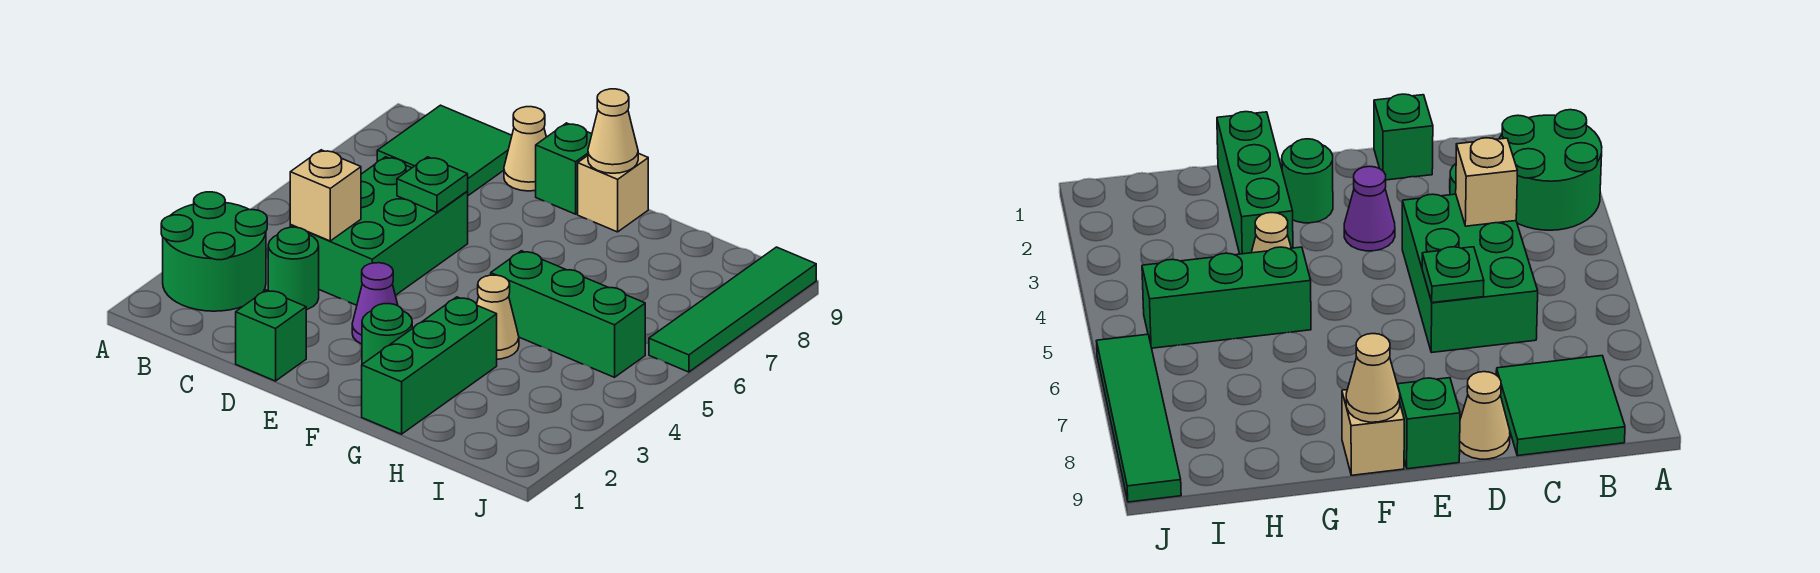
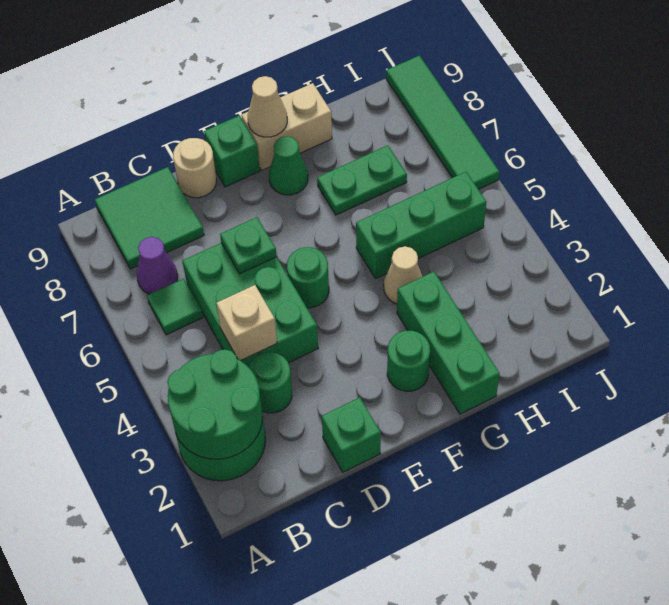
none -> green 2x2 round brick [167,349,263,459]
none -> green 1x1 tile [147,279,203,335]
tan 1x1 cone [504,107,546,191] -> tan 1x1 round brick [173,138,217,198]
purple 1x1 cone [352,263,398,344] -> purple 1x1 cone moved to [137,237,178,294]
none -> green 1x1 round brick [287,247,329,308]
none -> green 1x1 cone [269,136,308,195]
tan 1x1 brick [578,153,648,232] -> tan 1x2 brick [241,83,332,170]
none -> green 1x2 plate [317,145,407,215]

